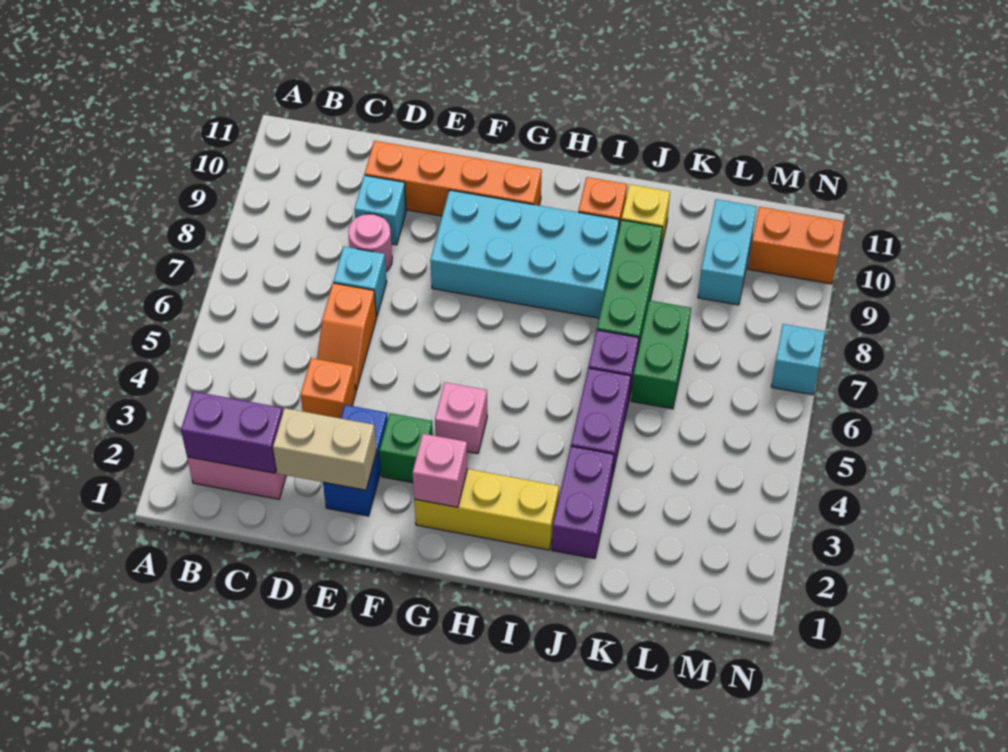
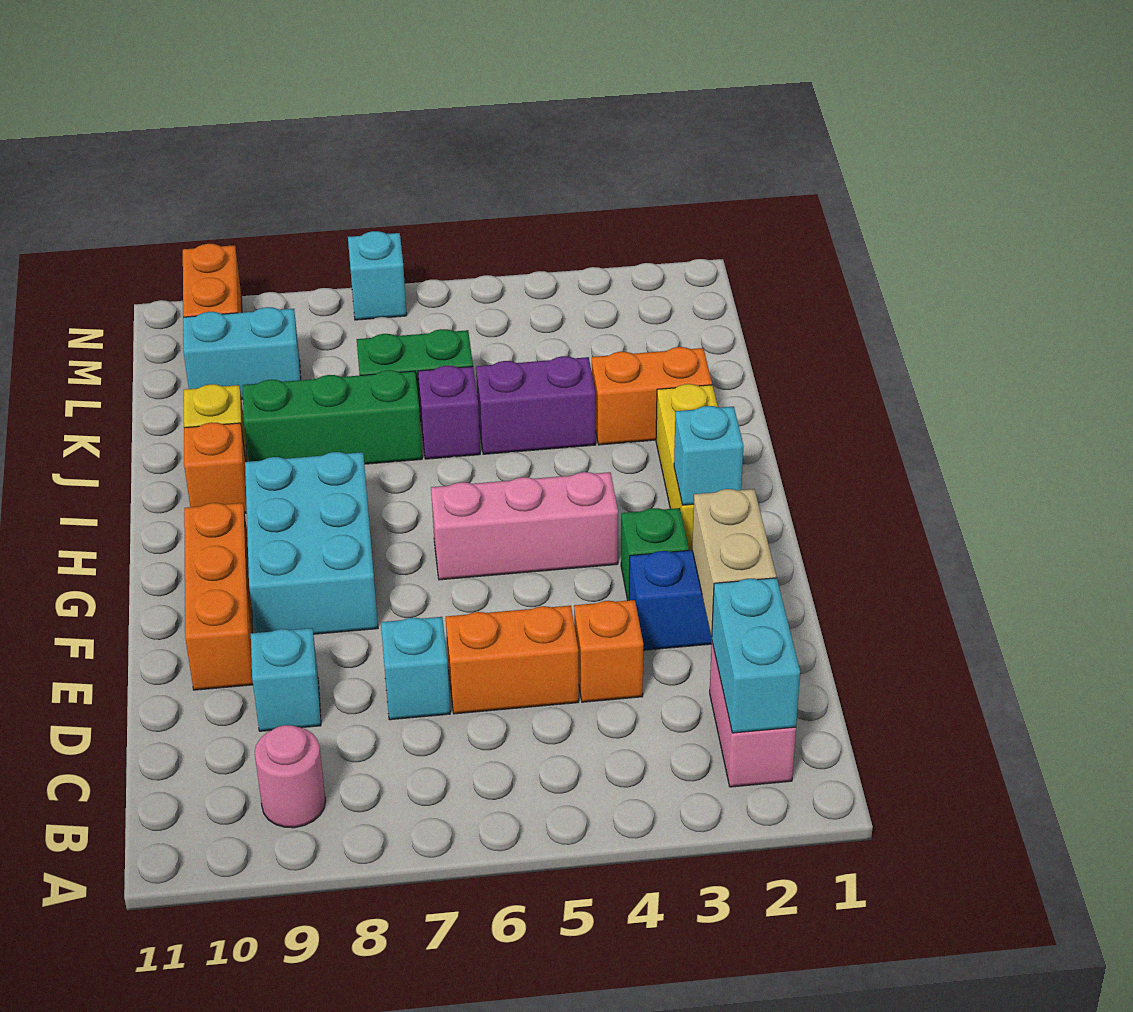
purple 1x2 brick [181,391,283,473] -> cyan 1x2 brick [712,578,800,733]
orange 1x2 slope [317,283,377,391] -> orange 1x2 brick [446,606,579,714]
pink 1x1 round brick [348,214,392,272] -> pink 1x1 round brick moved to [255,725,326,828]
orange 1x4 brick [365,141,542,216] -> orange 1x3 brick [184,503,253,690]
cyan 2x4 brick [430,190,619,318] -> cyan 2x3 brick [245,452,378,634]
pink 1x1 brick [413,434,468,507] -> cyan 1x1 brick [674,406,743,505]
pink 1x1 brick [435,382,487,454] -> pink 1x3 brick [431,472,618,580]
purple 1x2 brick [552,446,614,559] -> orange 1x2 brick [592,347,712,445]

